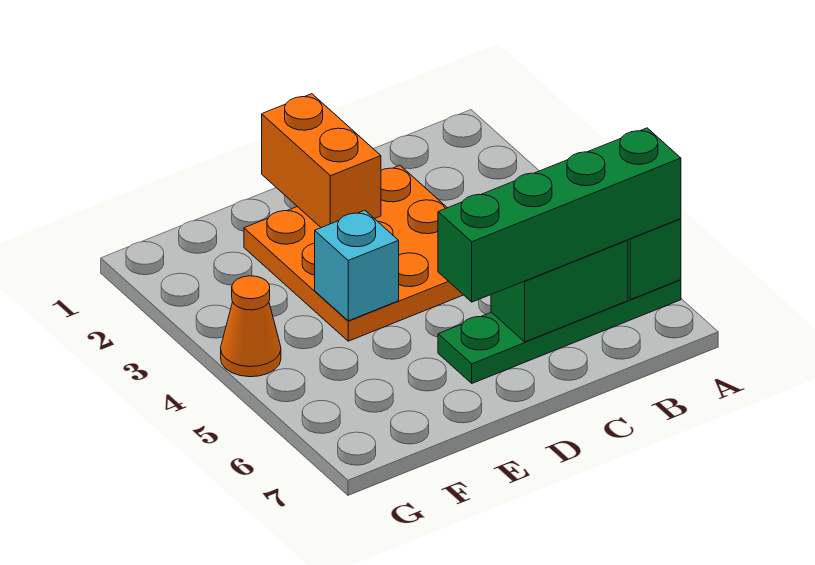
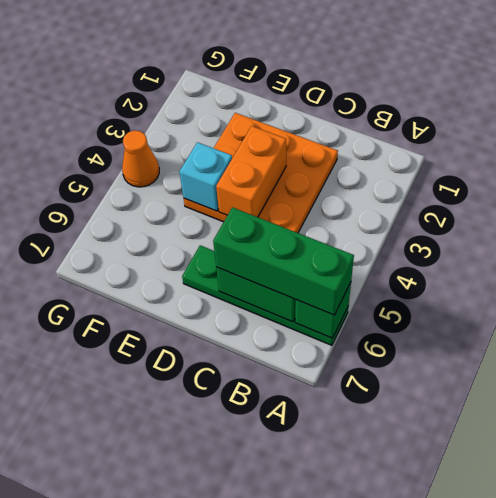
green 1x4 brick [438,128,681,302] -> green 1x3 brick [213,207,354,315]
orange 1x2 brick [262,94,381,228] -> orange 1x2 brick moved to [216,126,286,217]

